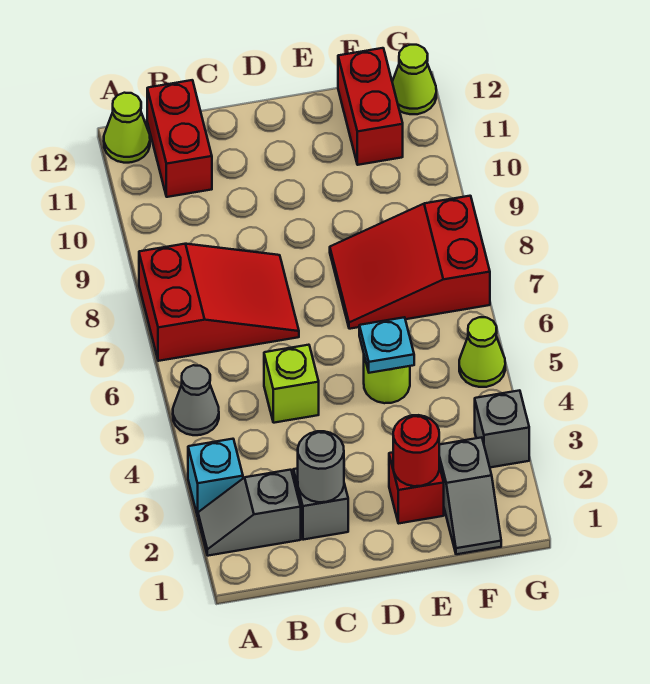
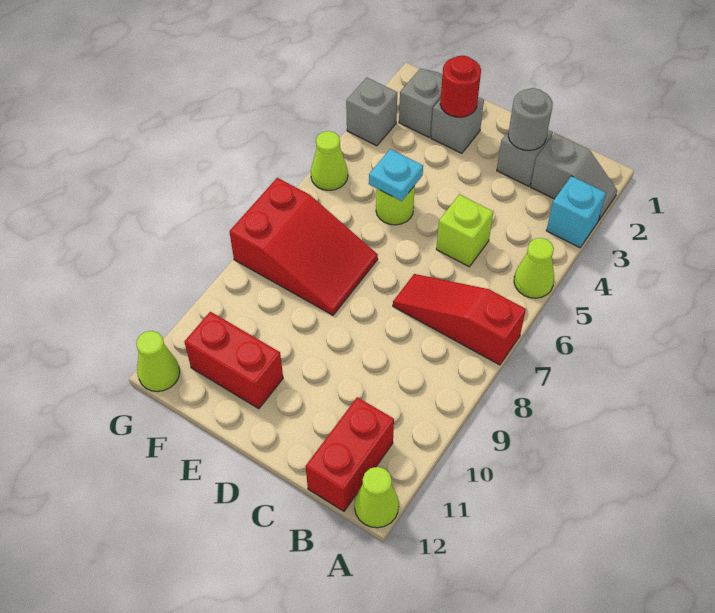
grey 1x1 cone [173,365,219,435] -> lime 1x1 cone [514,238,554,298]
red 2x3 slope [139,244,299,361] -> red 1x3 slope [393,274,526,365]
red 1x1 brick [389,452,444,523] -> grey 1x1 brick [431,97,484,153]
red 1x2 brick [338,48,403,165] -> red 1x2 brick turned to [185,312,283,409]

